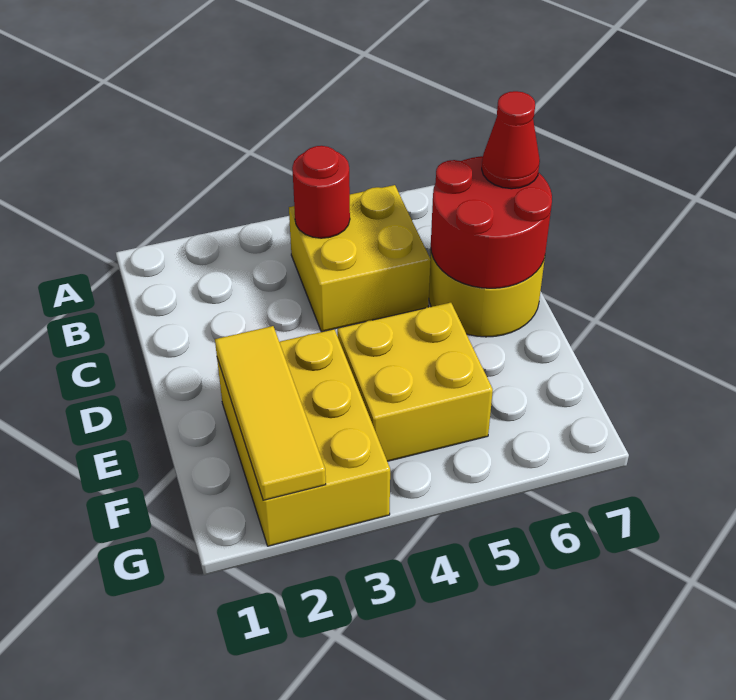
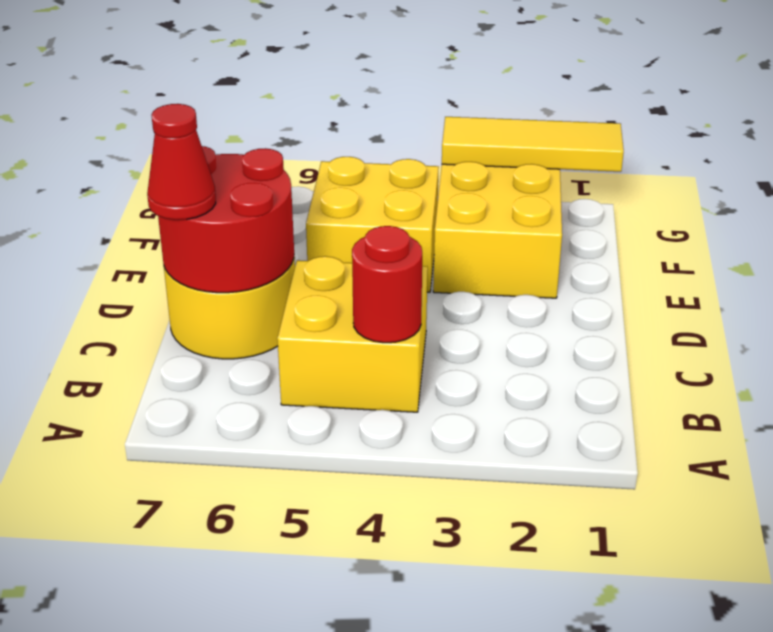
yellow 1x3 tile [215,326,326,500] -> yellow 1x3 tile turned to [442,117,624,172]

